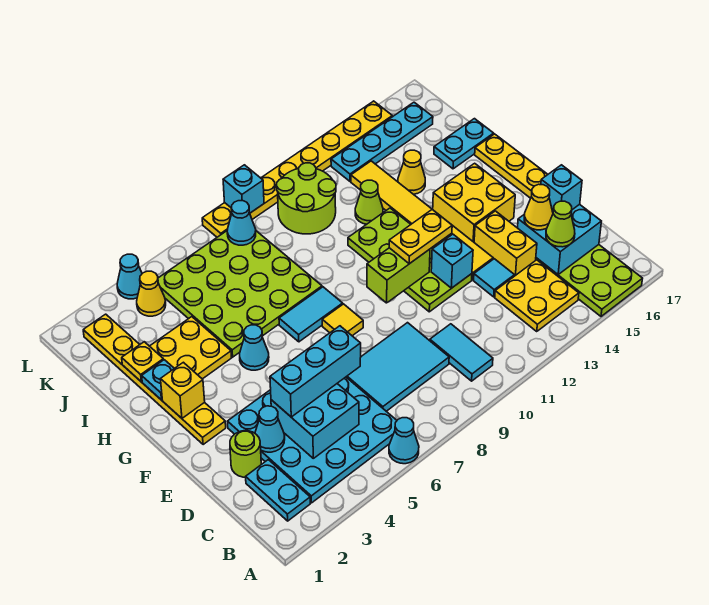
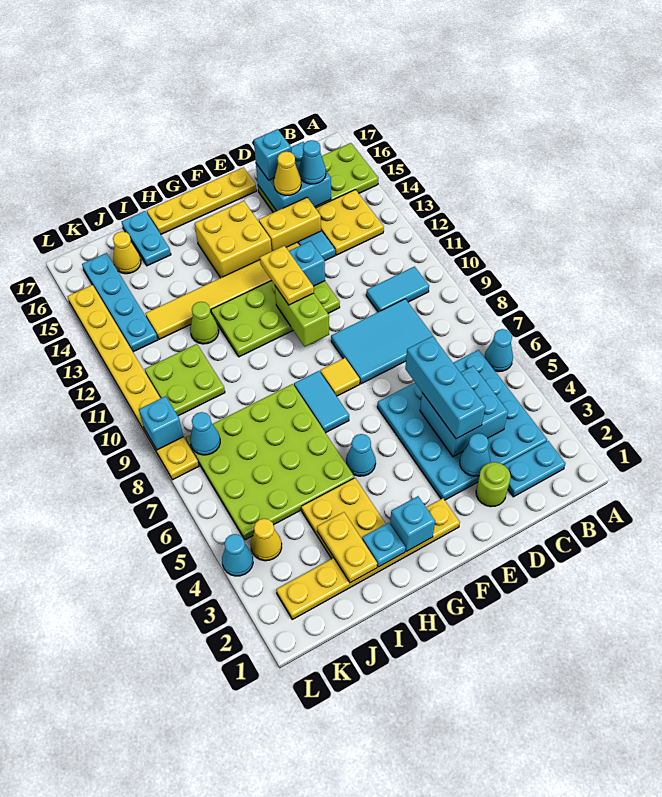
cyan 2x3 tile [346,323,449,411] -> cyan 2x3 tile turned to [331,299,436,384]
lime 1x1 cone [546,201,575,247] -> cyan 1x1 cone [299,140,326,184]
yellow 1x1 brick [161,362,205,418] -> cyan 1x1 brick [390,496,435,552]
yellow 1x1 plate [122,342,163,382] -> yellow 1x2 plate [317,512,377,583]
yellow 1x1 cone [398,150,425,194] -> yellow 1x1 cone moved to [113,231,141,274]
lime 2x2 round brick [277,163,336,234] -> lime 2x2 plate [145,344,225,416]

